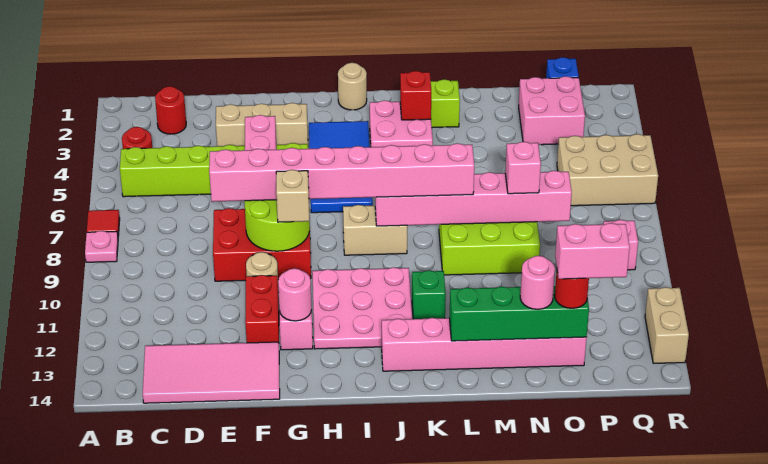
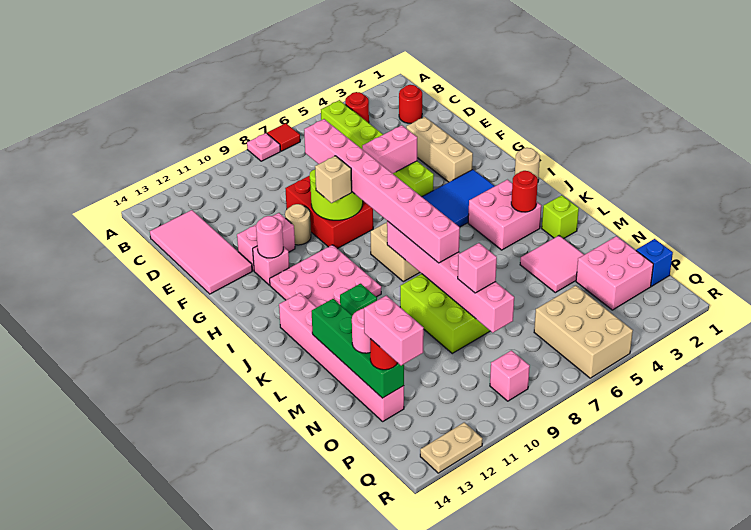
red 1x2 brick [245,275,279,343] -> pink 1x2 brick [237,213,295,271]
red 1x1 brick [400,71,431,120] -> red 1x1 round brick [511,171,538,212]
none -> pink 2x2 tile [520,236,584,293]
tan 1x2 brick [645,287,689,363] -> tan 1x2 plate [420,422,482,473]

